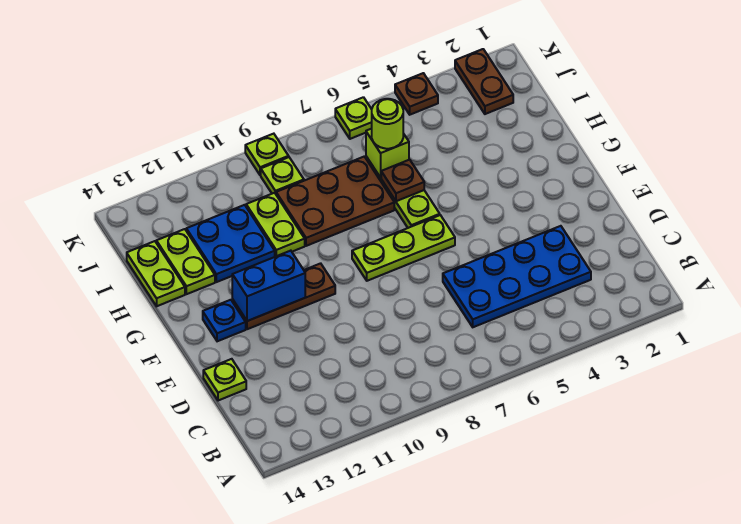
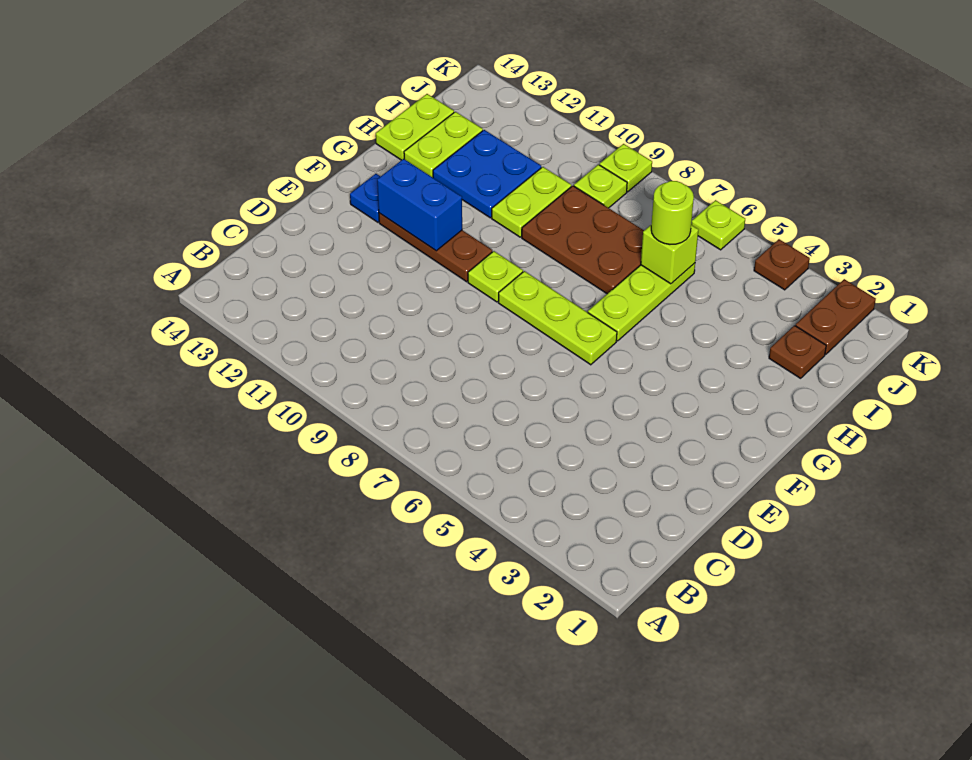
blue 2x4 plate [443,226,591,327] -> none
lime 1x1 plate [203,359,246,401] -> lime 1x1 plate moved to [468,251,523,302]
brown 1x1 plate [381,160,424,201] -> brown 1x1 plate moved to [769,326,826,378]

